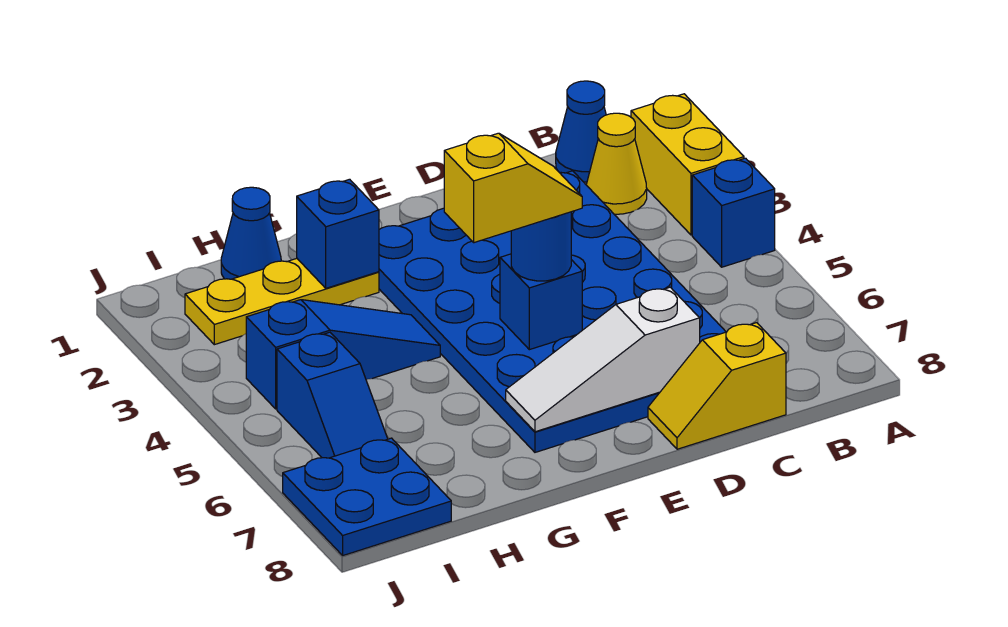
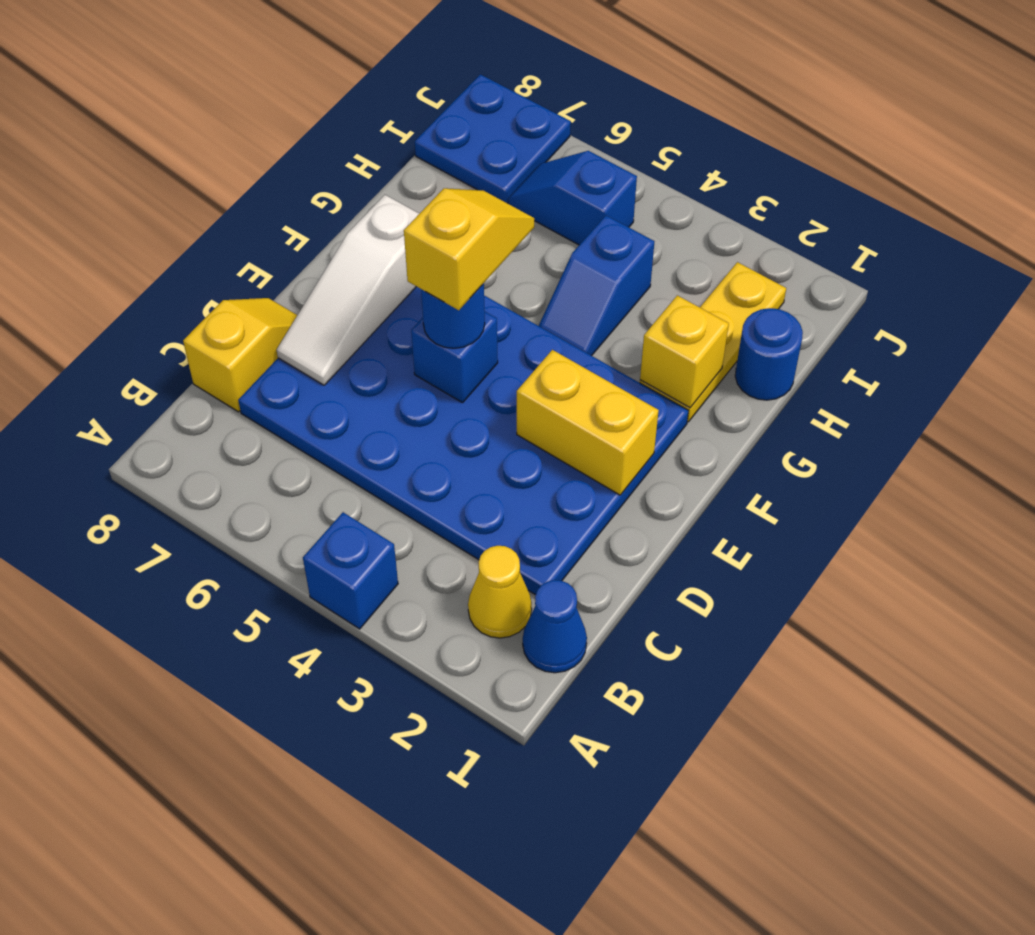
yellow 1x2 brick [631,94,744,235] -> yellow 1x2 brick moved to [517,350,659,495]
white 1x3 slope [506,287,700,432] -> white 1x3 slope turned to [277,195,419,385]
yellow 1x2 slope [444,133,582,243] -> yellow 1x2 slope turned to [404,188,534,310]
blue 1x1 brick [297,179,379,288] -> yellow 1x1 brick [640,295,729,408]
blue 1x3 slope [246,300,440,409] -> blue 1x2 slope [539,215,654,356]
blue 1x1 cone [221,187,281,279] -> blue 1x1 round brick [735,308,803,400]

